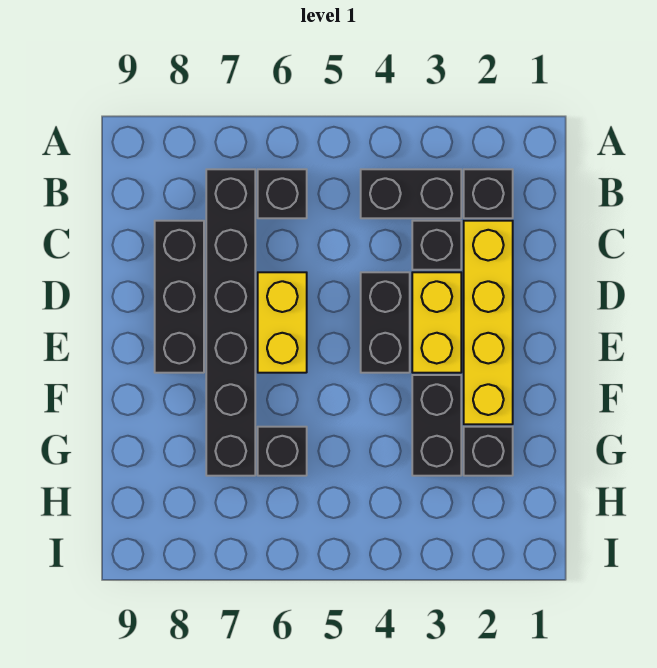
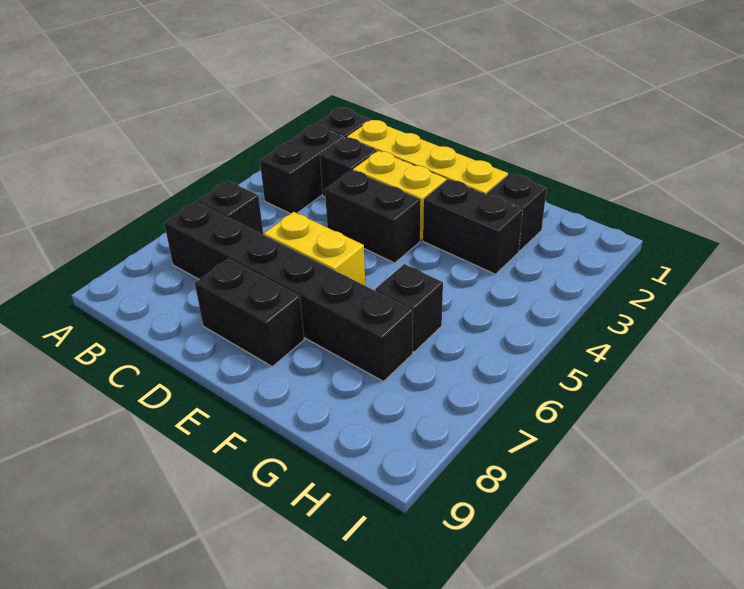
black 1x3 brick [155,221,204,373] -> black 1x2 brick [195,259,304,366]

